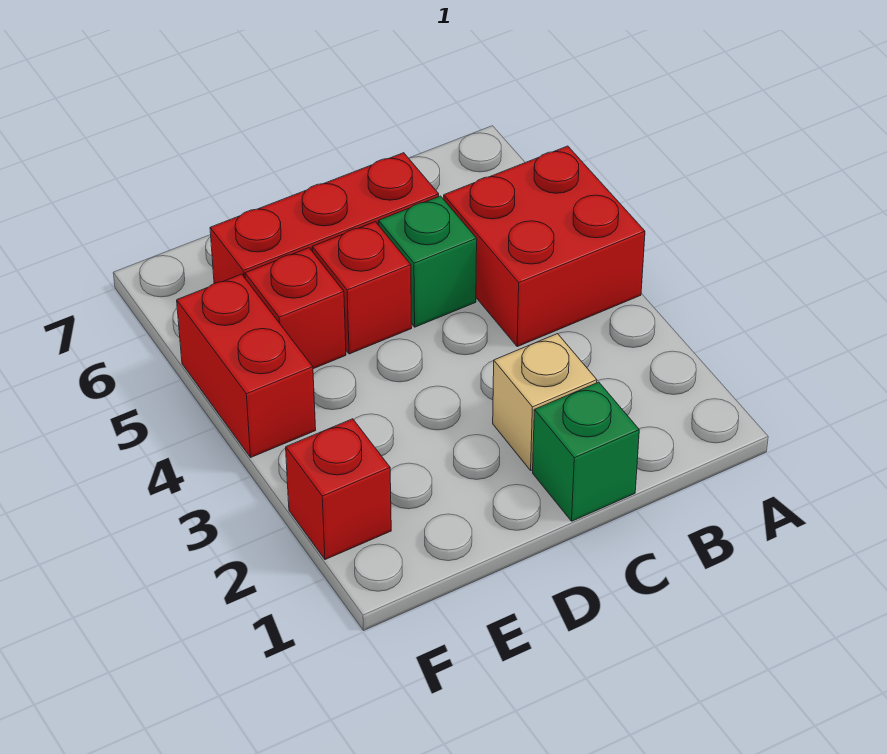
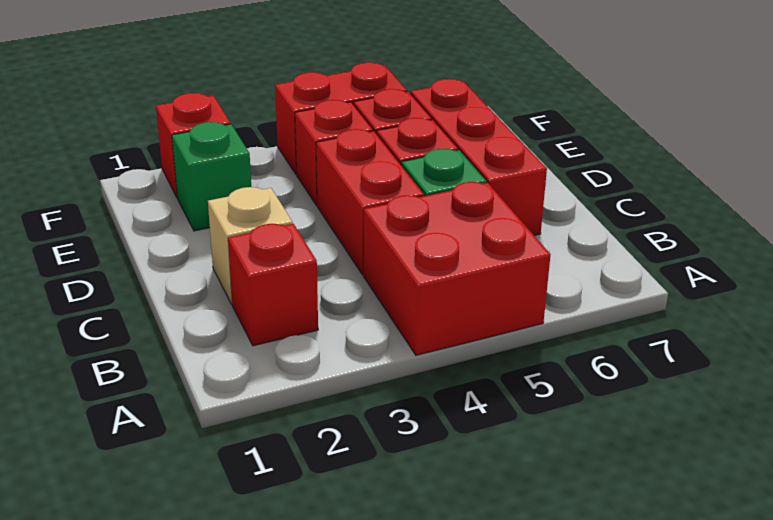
none -> red 1x1 brick [228,224,318,346]
green 1x1 brick [533,382,639,521] -> green 1x1 brick moved to [172,122,251,231]
none -> red 1x2 brick [316,129,424,275]
none -> red 1x1 brick [295,100,373,206]

